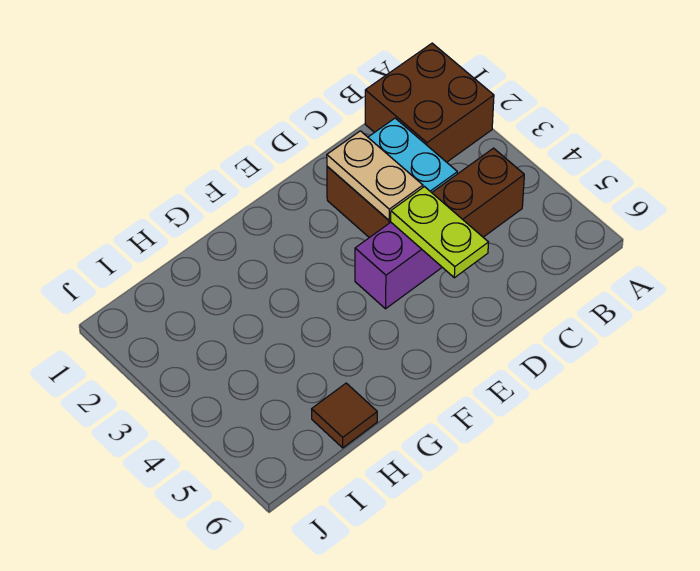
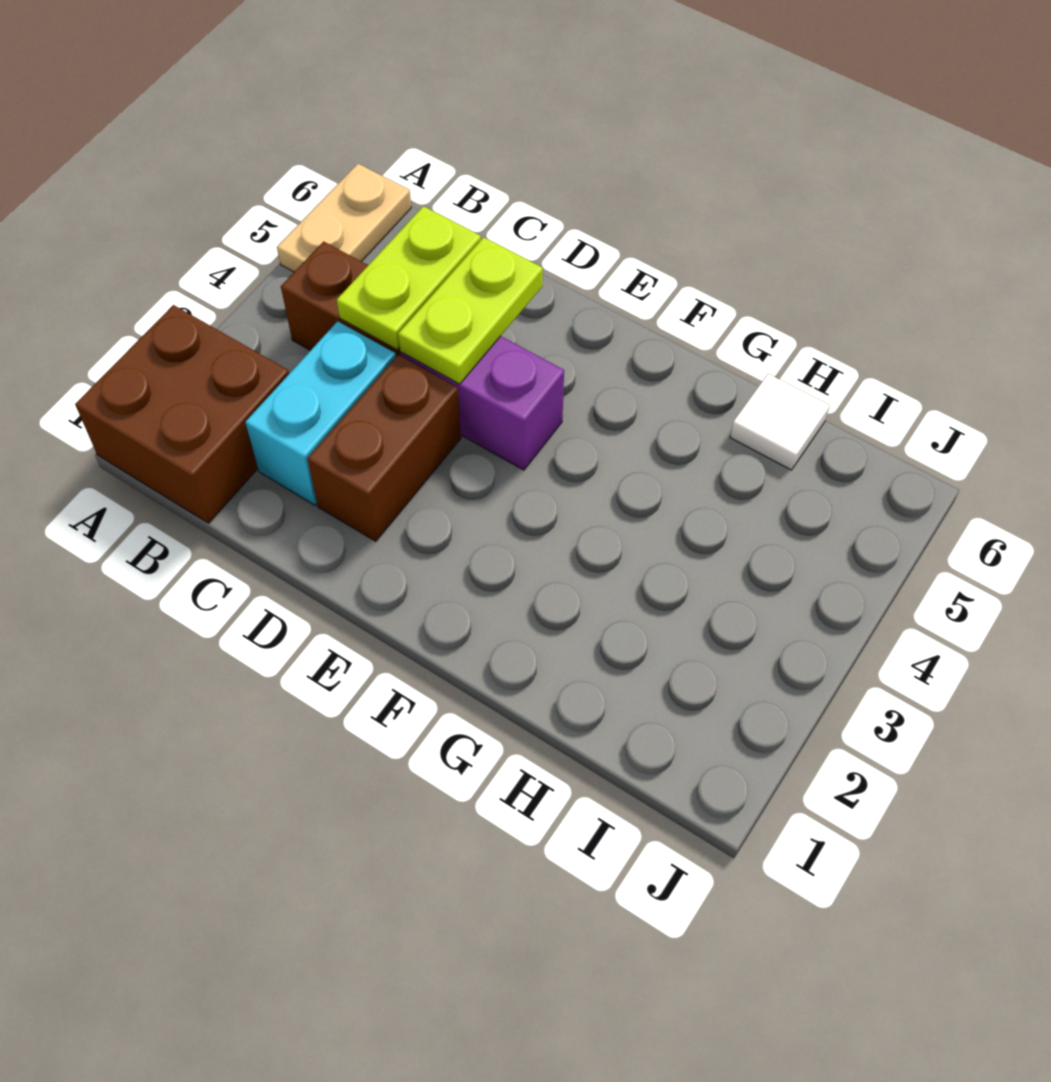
none -> lime 1x2 plate [337,206,481,350]
tan 1x2 plate [327,131,423,220] -> tan 1x2 plate moved to [277,164,411,272]
brown 1x1 tile [312,383,377,448] -> white 1x1 tile [730,374,830,470]

